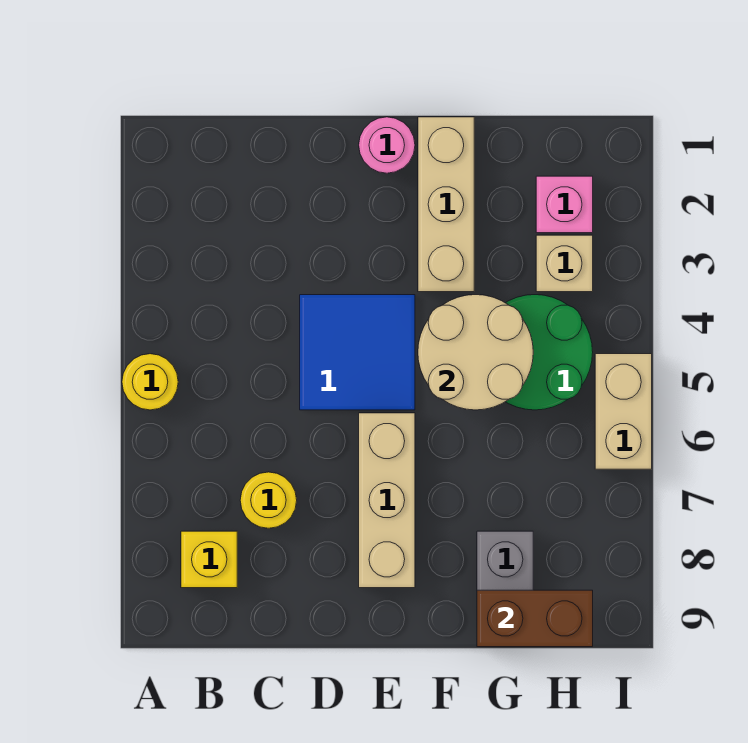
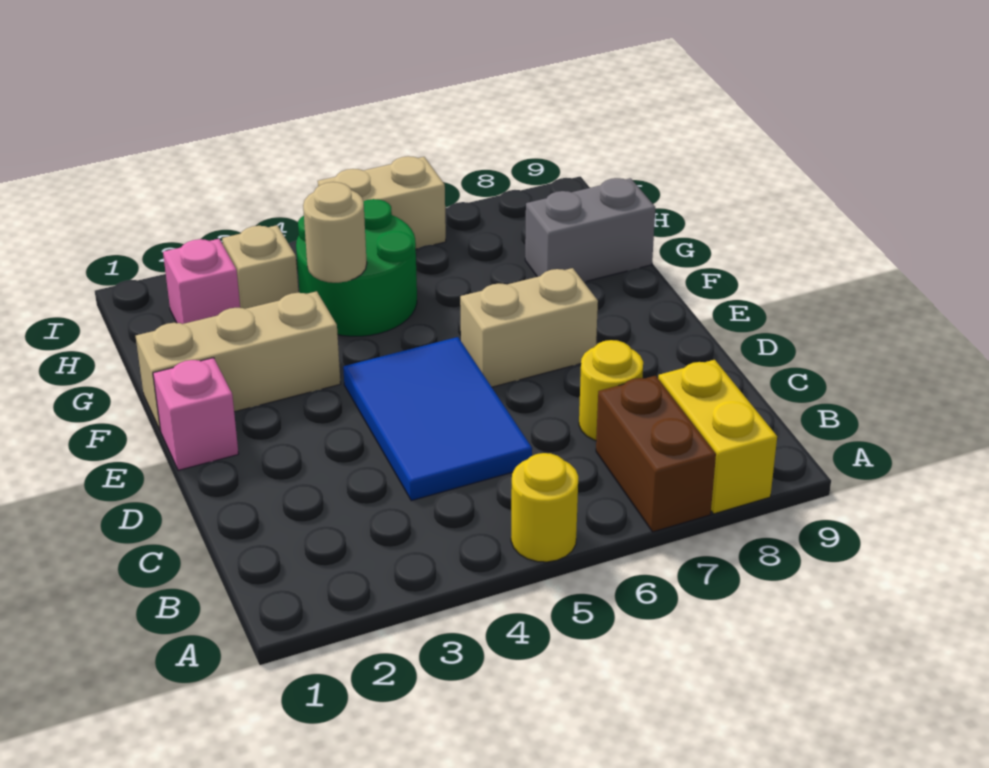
yellow 1x1 brick [181,531,237,588] -> yellow 1x2 brick [658,360,777,514]
blue 2x2 tile [300,295,415,410] -> blue 2x3 tile [343,337,532,501]
pink 1x1 round brick [359,117,415,173] -> pink 1x1 brick [153,358,238,470]
tan 1x3 brick [359,413,415,588] -> tan 1x2 brick [460,268,598,387]
tan 2x2 round brick [418,295,533,410] -> tan 1x1 round brick [303,182,367,283]
brown 1x2 brick [477,590,593,647] -> brown 1x2 brick moved to [596,376,716,532]

